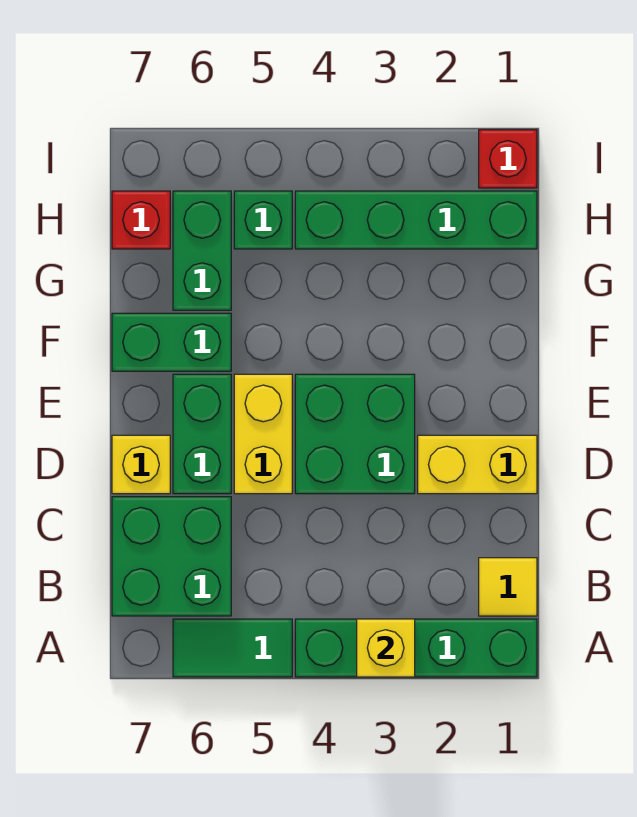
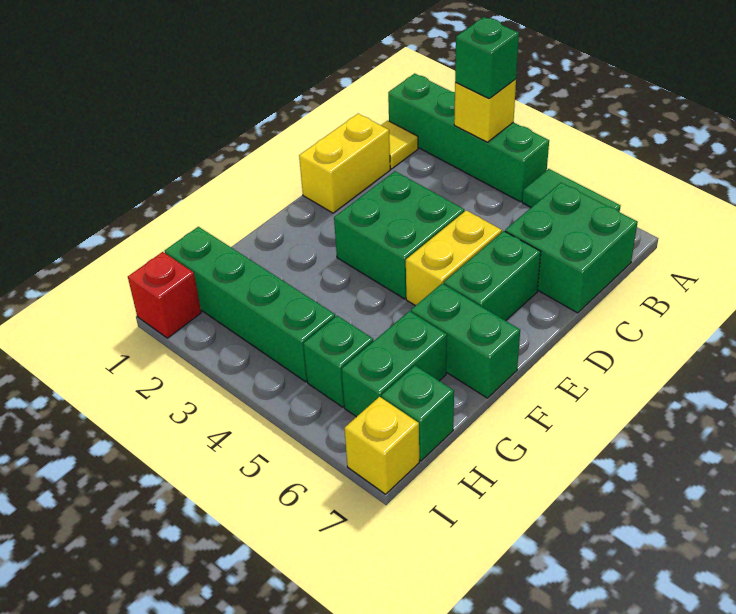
none -> green 1x1 brick [455,17,519,98]
yellow 1x2 brick [418,435,537,494] -> yellow 1x2 brick turned to [299,114,390,213]
yellow 1x1 brick [112,435,170,494] -> yellow 1x1 brick moved to [344,397,419,494]
red 1x1 brick [112,191,170,249] -> green 1x1 brick [381,366,454,461]

